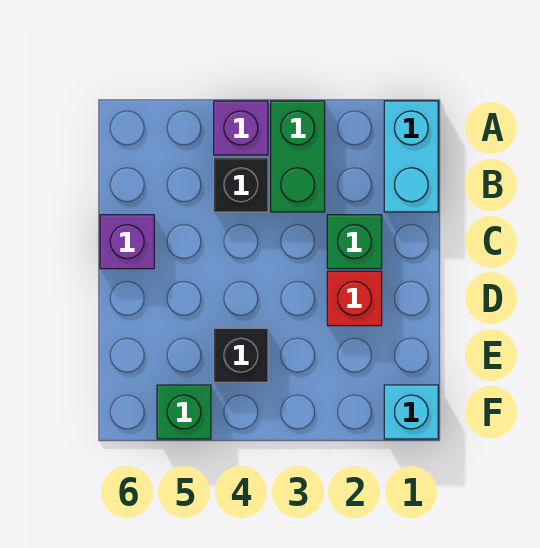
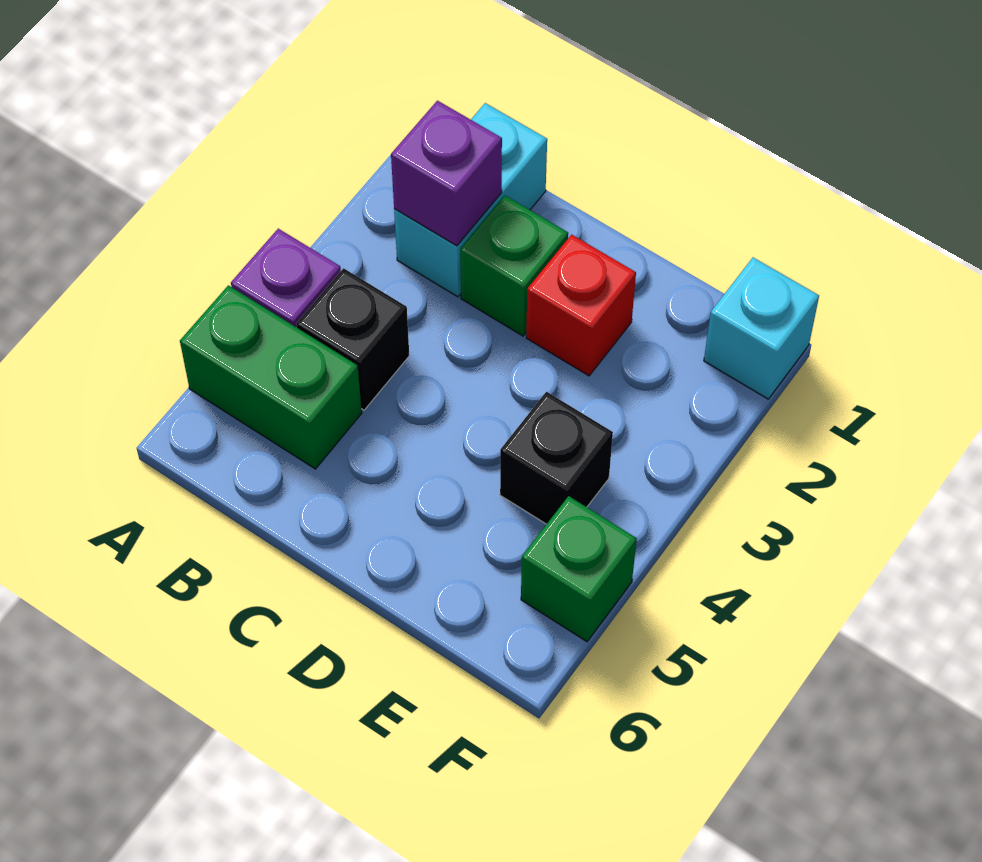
cyan 1x2 brick [384,101,438,212] -> cyan 1x2 brick turned to [394,103,547,297]
green 1x2 brick [271,101,325,212] -> green 1x2 brick moved to [180,285,362,469]
purple 1x1 brick [100,215,154,269] -> purple 1x1 brick moved to [391,101,502,246]

